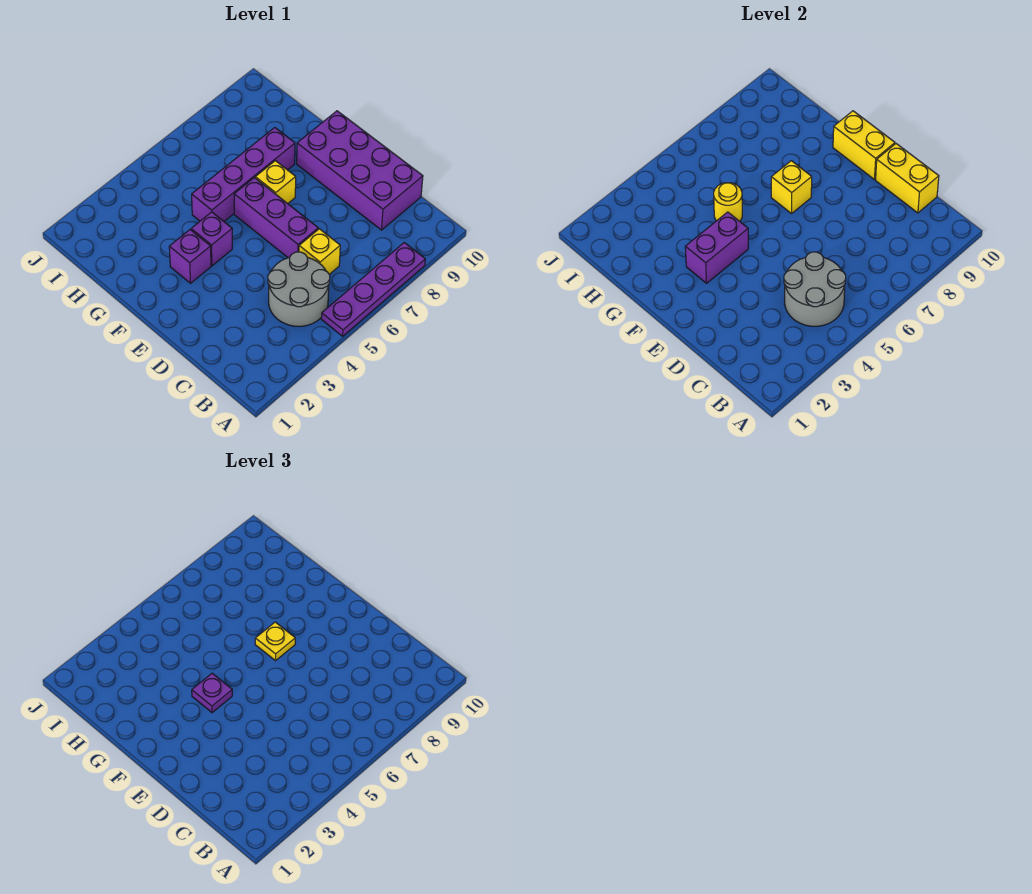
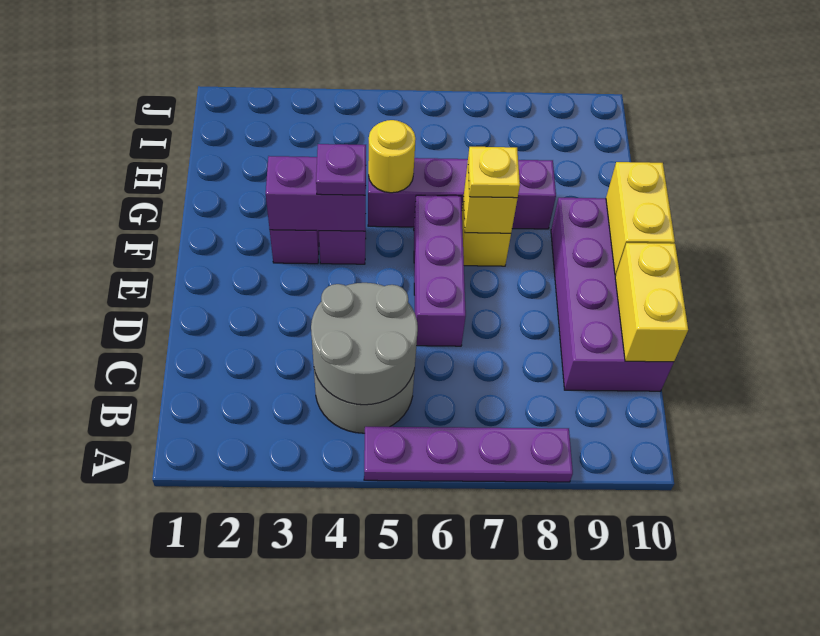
yellow 1x1 brick [299,229,340,274] -> none

